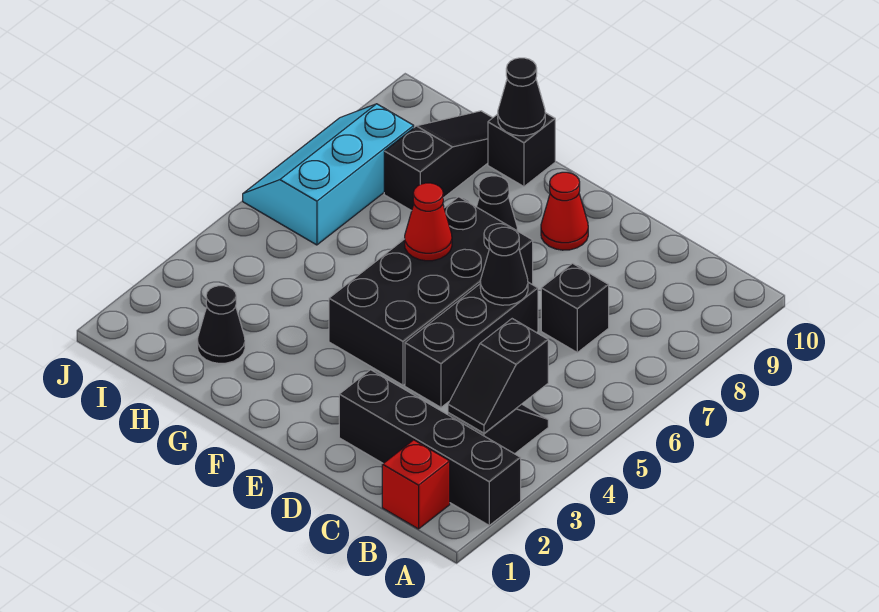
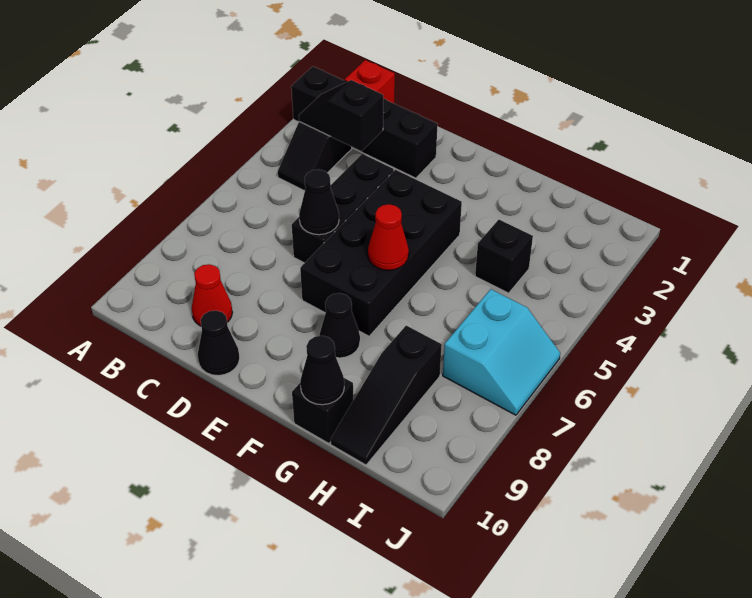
black 1x2 slope [448,319,548,433] -> black 1x2 slope turned to [299,80,383,151]
black 1x1 brick [541,263,609,352] -> black 1x1 brick moved to [475,220,533,293]
red 1x1 cone [541,172,588,250] -> red 1x1 cone moved to [192,264,232,326]
black 1x1 cone [197,286,245,363] -> black 1x1 cone moved to [198,310,240,376]
cyan 2x3 slope [243,104,414,245] -> cyan 2x2 slope [443,289,560,415]

